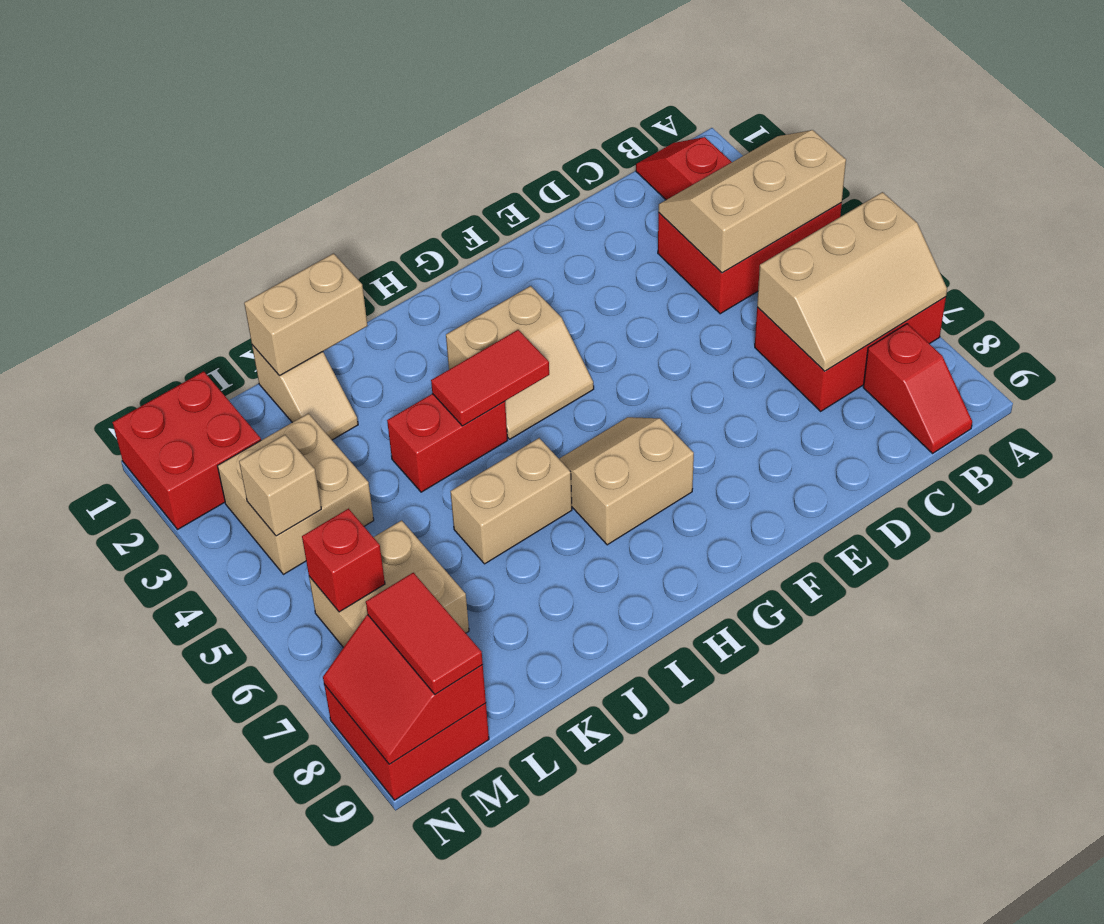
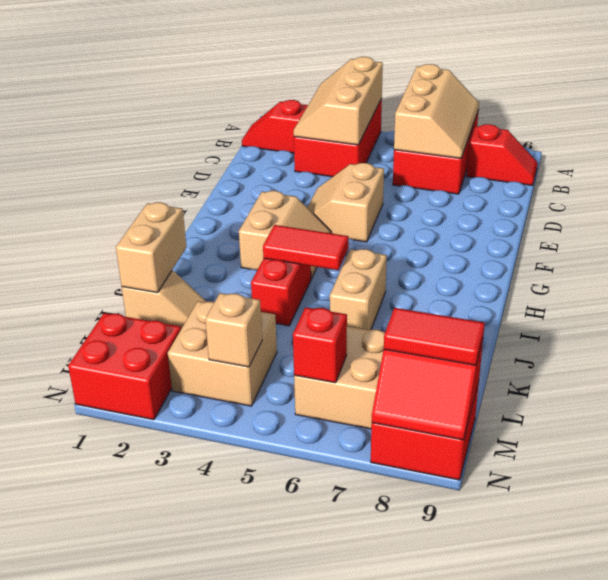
tan 2x2 slope [559,417,694,545] -> tan 2x2 slope moved to [307,163,384,242]
red 1x2 tile [431,330,549,426] -> red 1x2 tile turned to [263,225,348,270]

